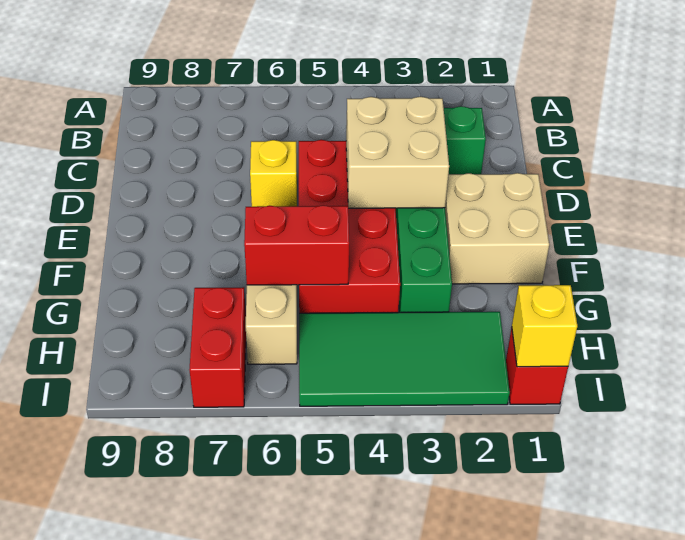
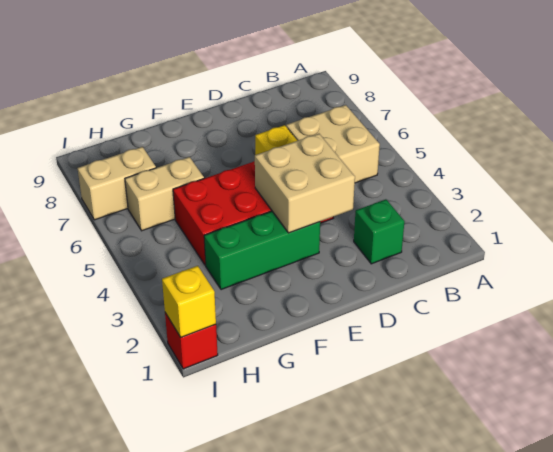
tan 2x2 brick [445,173,549,284] -> tan 2x2 brick moved to [286,105,380,183]
red 1x2 brick [244,205,349,285] -> none
green 2x4 tile [299,312,510,406] -> none
red 1x2 brick [189,287,246,407] -> tan 1x2 brick [78,147,156,220]

